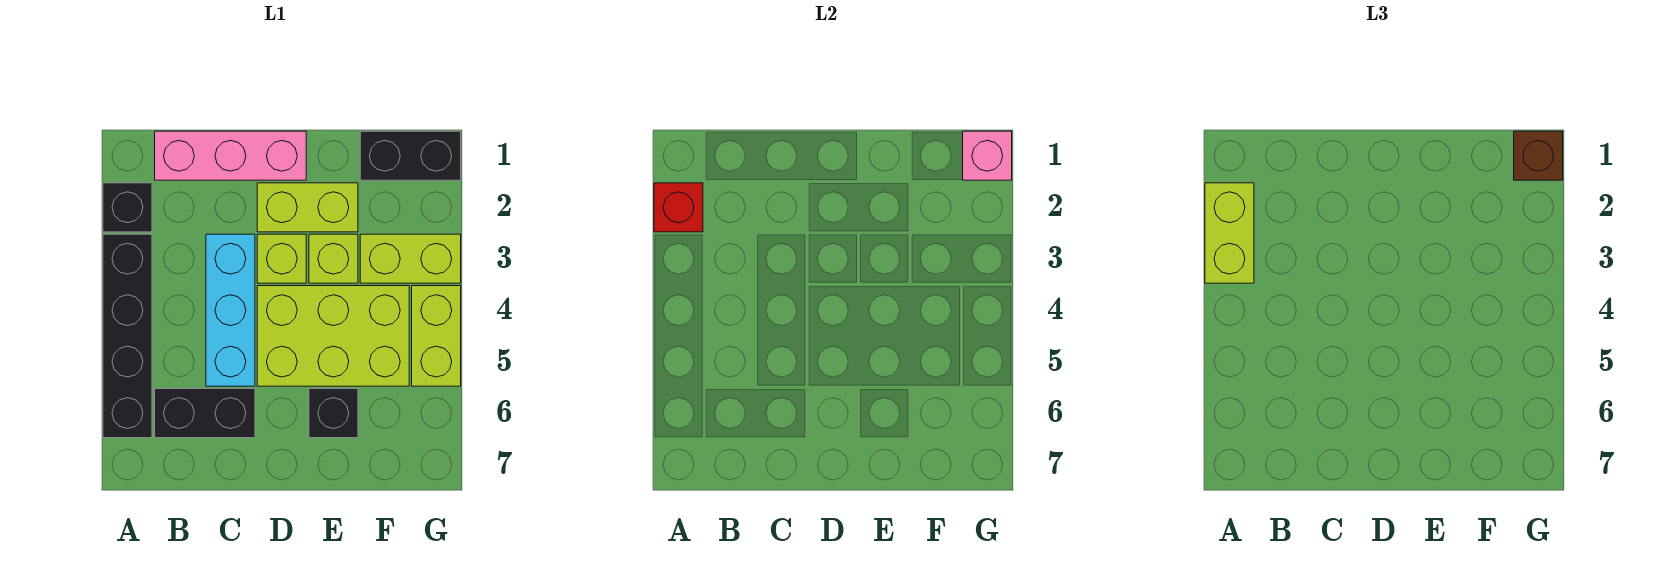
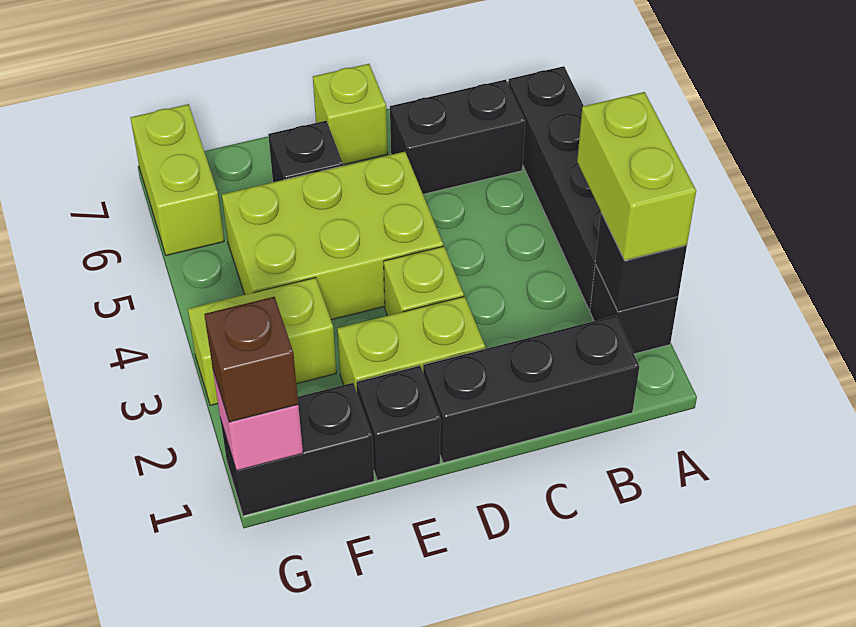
red 1x1 brick [654,183,703,232] -> black 1x1 brick [595,213,687,312]
pink 1x3 brick [155,131,306,180] -> black 1x3 brick [423,316,639,463]
cyan 1x3 brick [206,234,255,386] -> none
none -> black 1x1 brick [357,366,440,480]
lime 1x1 brick [309,234,358,283] -> lime 1x1 brick moved to [313,64,387,165]
lime 1x2 brick [412,286,461,386] -> lime 1x2 brick moved to [130,104,224,255]

